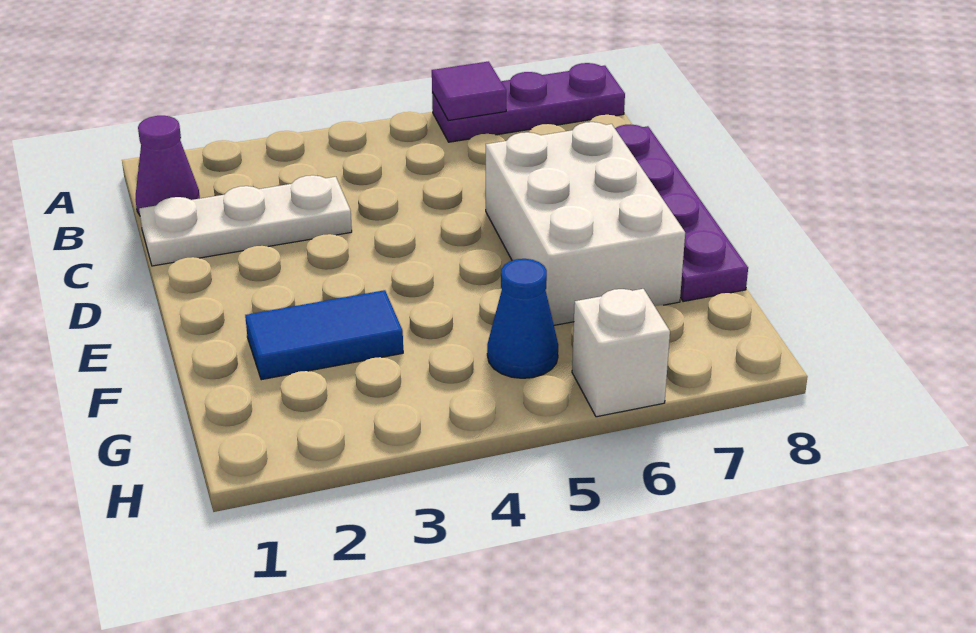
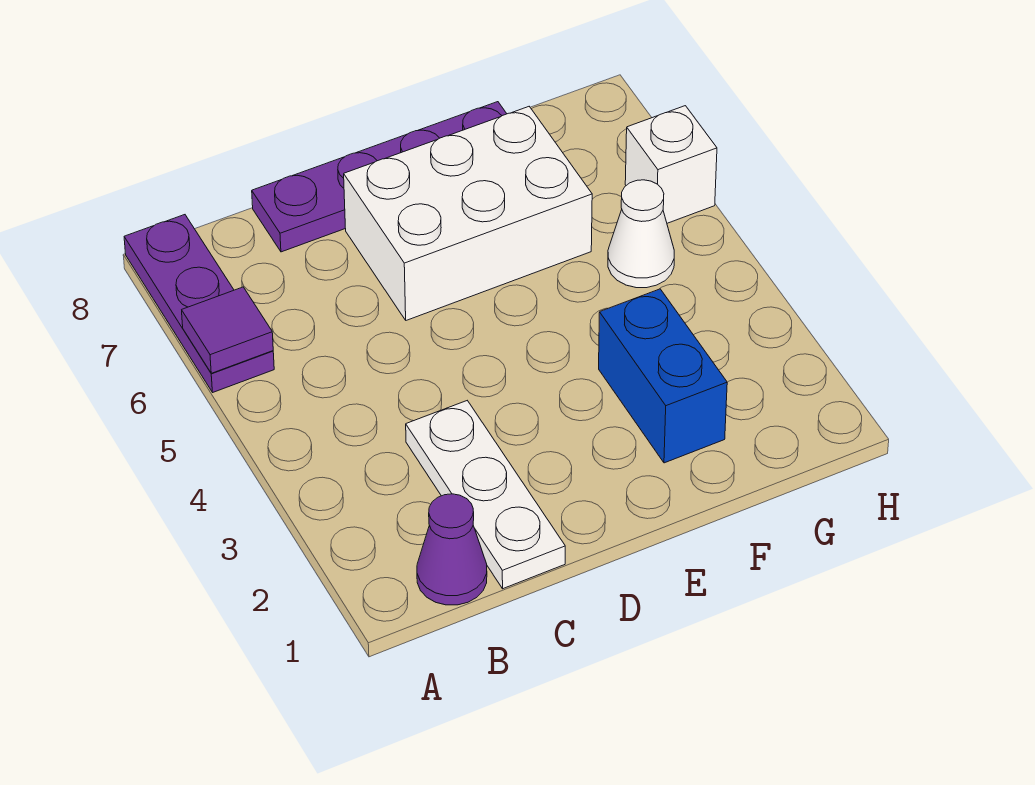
blue 1x2 tile [245,290,403,380] -> blue 1x2 brick [599,289,727,463]
blue 1x1 cone [487,259,558,378] -> white 1x1 cone [608,180,674,288]

